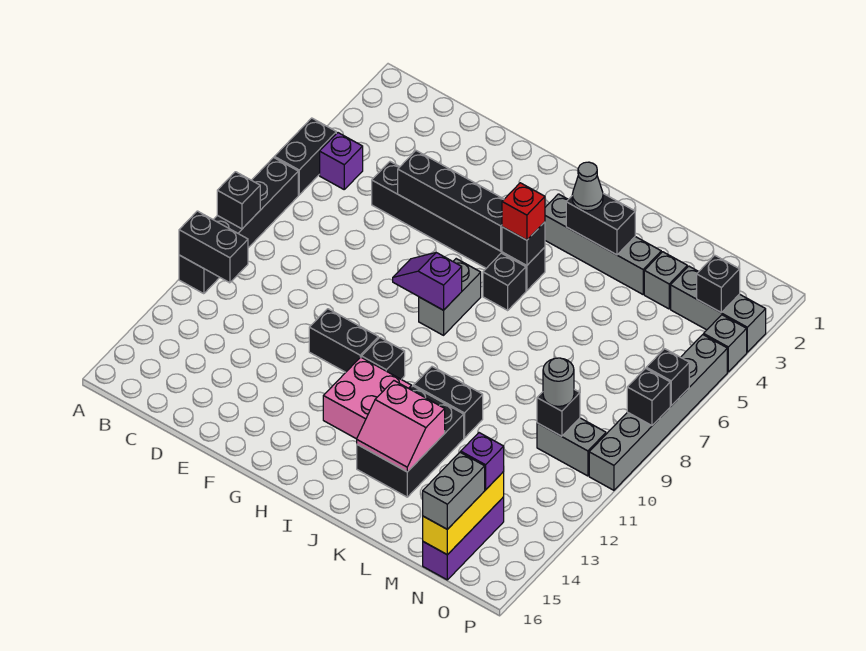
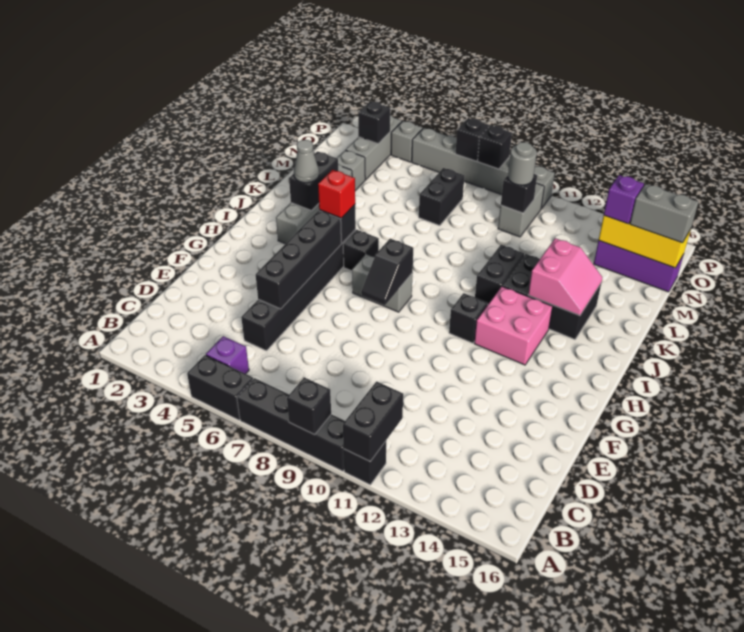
black 1x2 brick [309,309,378,372] -> black 1x2 brick moved to [419,168,464,226]
purple 1x2 slope [393,253,462,310] -> black 1x2 slope [361,239,413,305]

